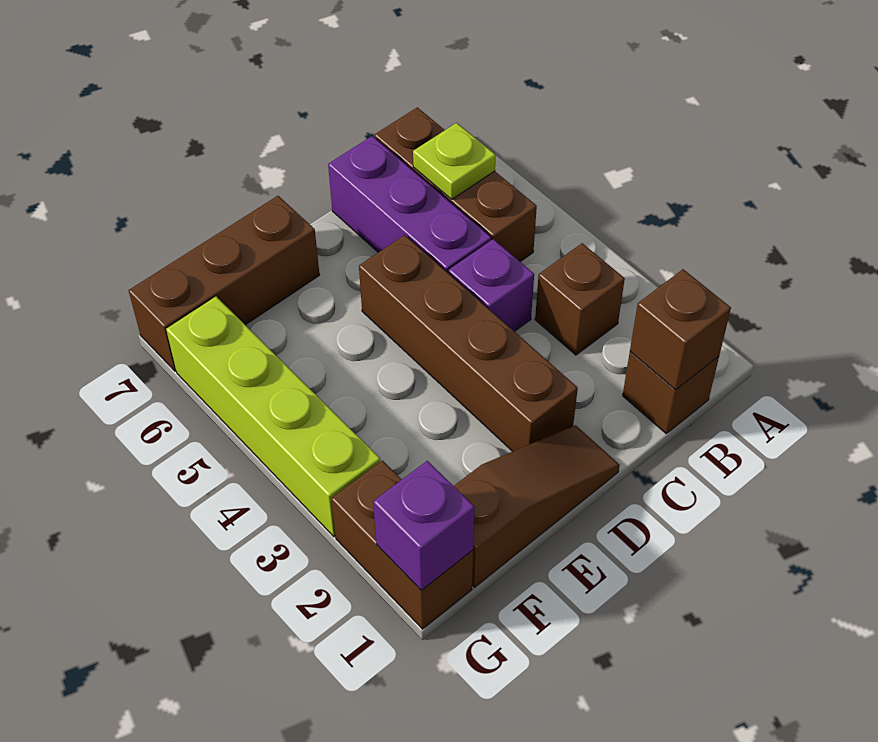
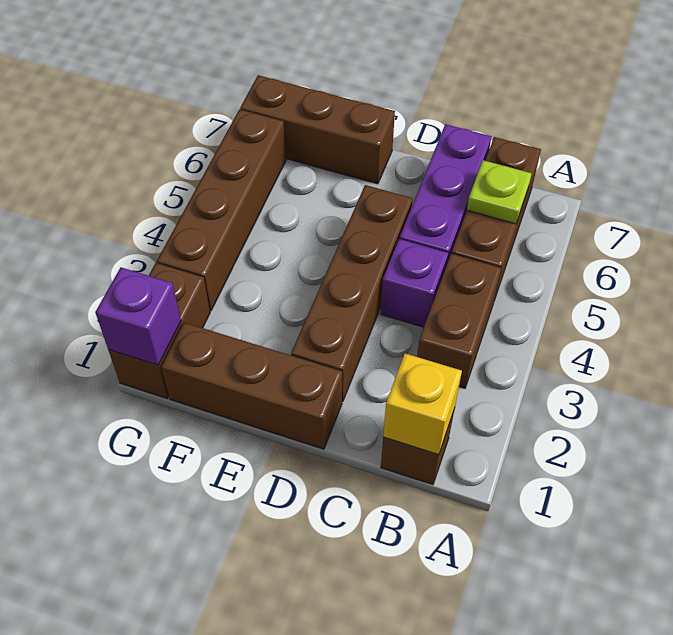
brown 1x1 brick [630,269,731,390] -> yellow 1x1 brick [383,353,462,455]
brown 1x1 brick [535,243,625,355] -> brown 1x2 brick [417,254,501,388]
brown 1x3 slope [454,425,620,587] -> brown 1x3 brick [161,322,342,449]
lime 1x4 brick [166,297,380,537] -> brown 1x4 brick [157,109,286,311]

